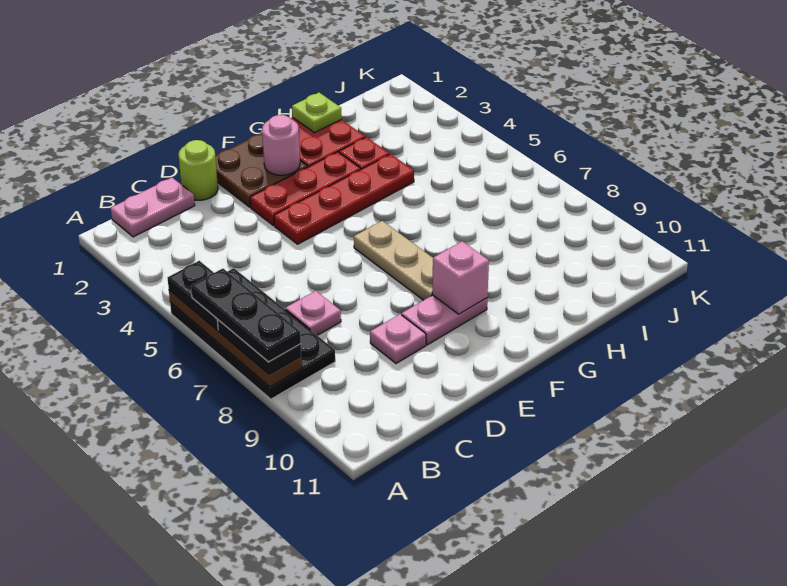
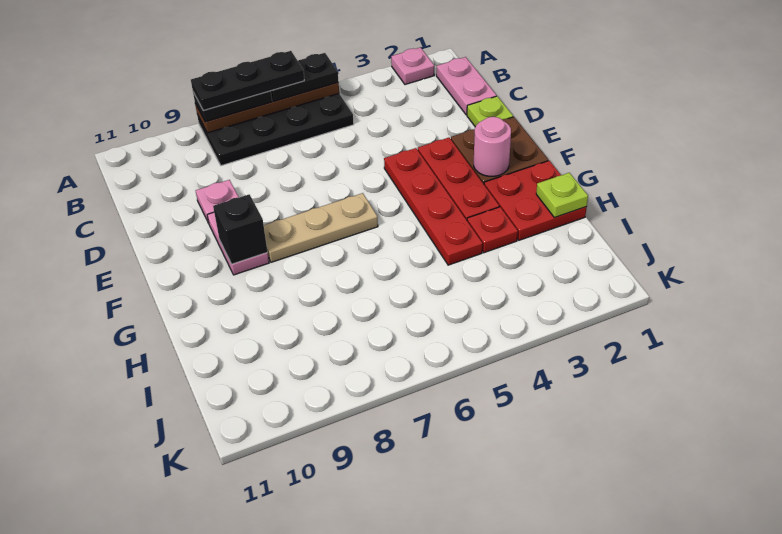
pink 1x1 plate [285,291,341,335] -> pink 1x1 plate moved to [391,47,434,85]
lime 1x1 round brick [178,140,218,200] -> lime 1x1 plate [467,96,513,127]
pink 1x1 brick [432,241,489,314] -> black 1x1 brick [213,194,267,264]

